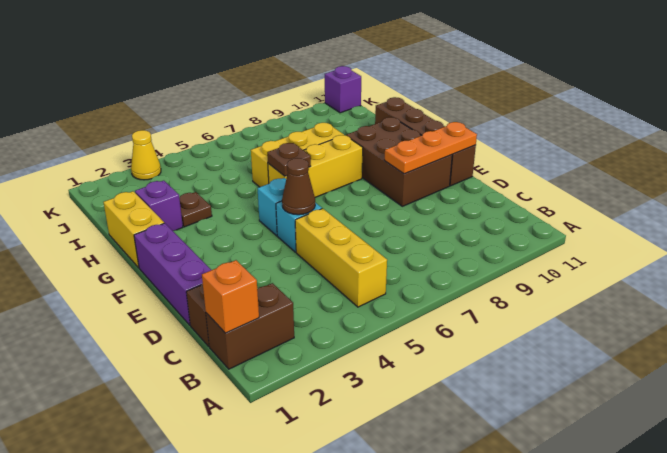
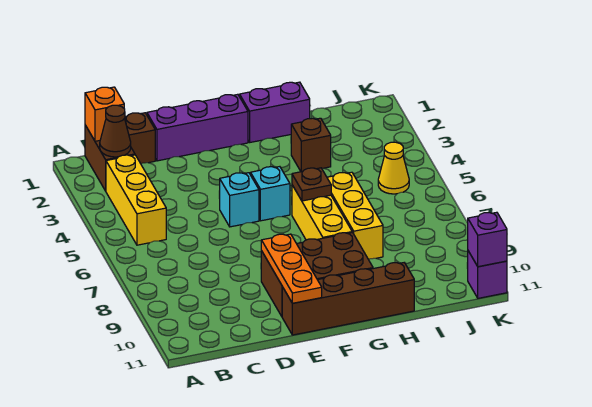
yellow 1x3 brick [295,209,387,307] -> yellow 1x3 brick turned to [106,155,166,245]
brown 1x1 cone [282,158,315,215] -> brown 1x1 cone moved to [100,105,131,157]
yellow 1x2 brick [103,191,164,268] -> purple 1x2 brick [240,82,310,142]
purple 1x1 brick [135,181,183,231] -> purple 1x1 brick moved to [468,212,507,267]
brown 1x1 plate [179,192,212,227] -> brown 1x1 brick [291,118,331,172]
yellow 1x1 cone [131,130,161,180] -> yellow 1x1 cone moved to [378,142,409,194]

